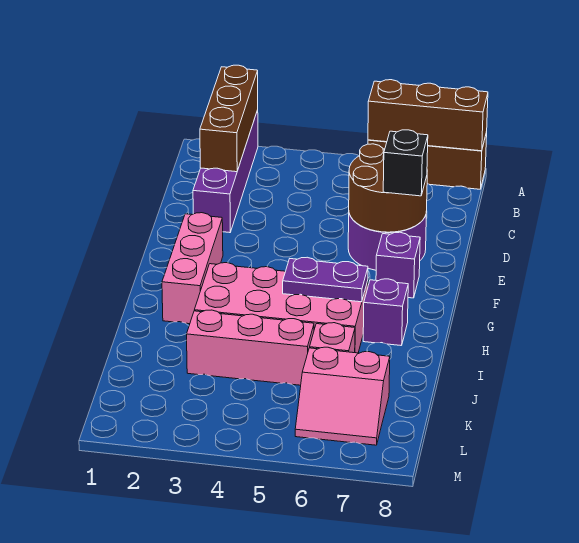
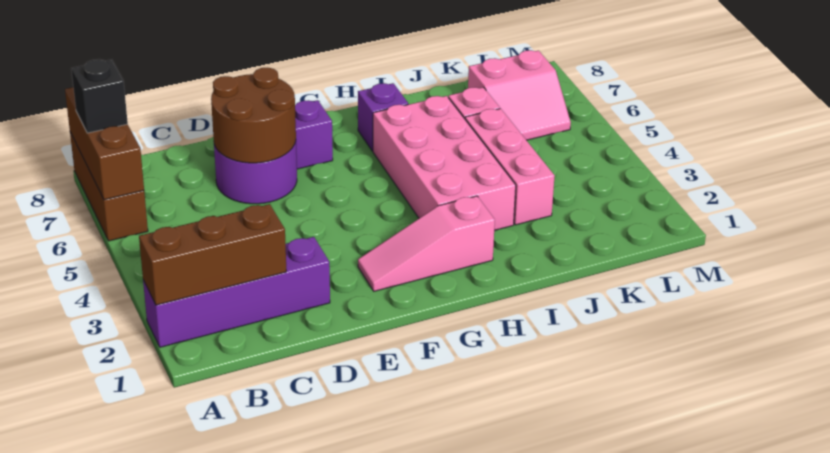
black 1x1 brick [383,130,428,196] -> black 1x1 brick moved to [71,59,128,133]
pink 1x3 brick [162,213,223,324] -> pink 1x3 slope [358,196,495,291]
purple 1x2 plate [283,257,368,302] -> none
pink 2x2 slope [295,347,390,445] -> pink 2x2 slope turned to [468,50,571,140]

